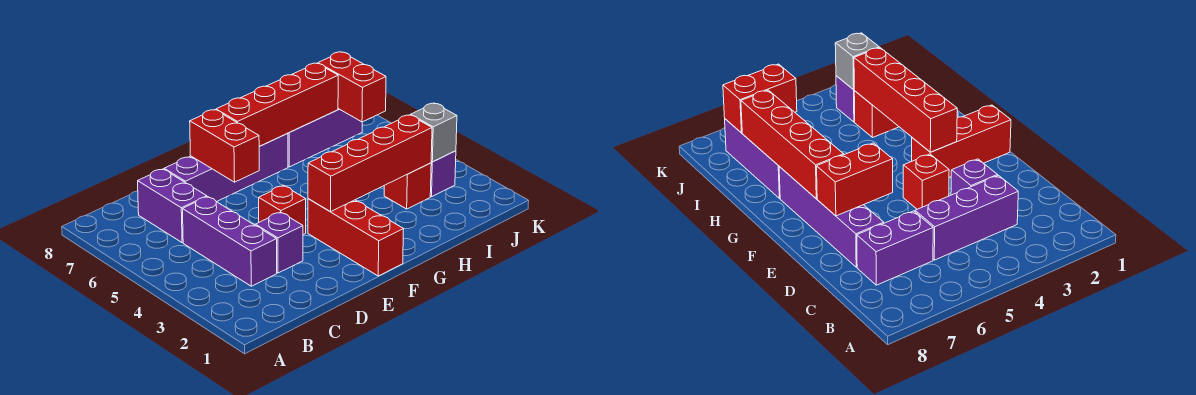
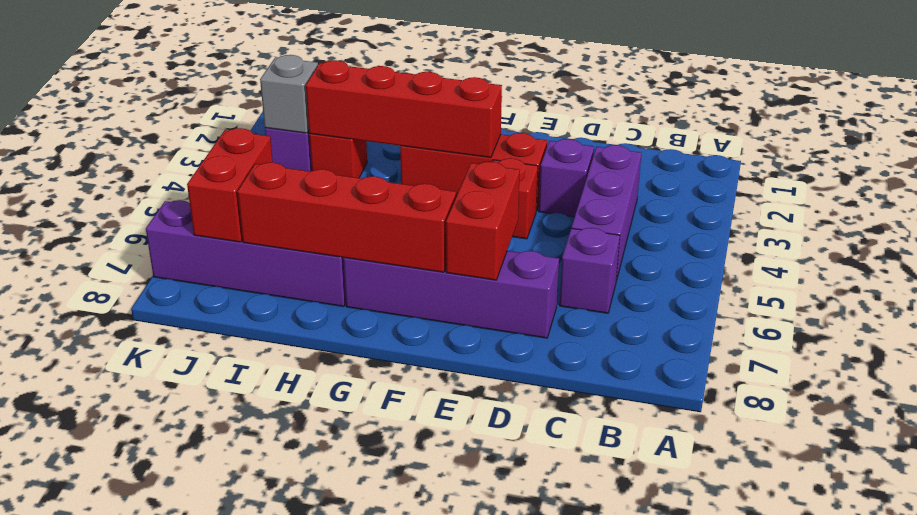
purple 1x2 brick [138,169,207,243] -> purple 1x1 brick [560,228,620,313]
red 1x3 brick [308,199,404,276] -> red 1x3 brick turned to [400,133,547,211]
purple 1x3 brick [288,109,362,167] -> purple 1x4 brick [146,200,346,307]

